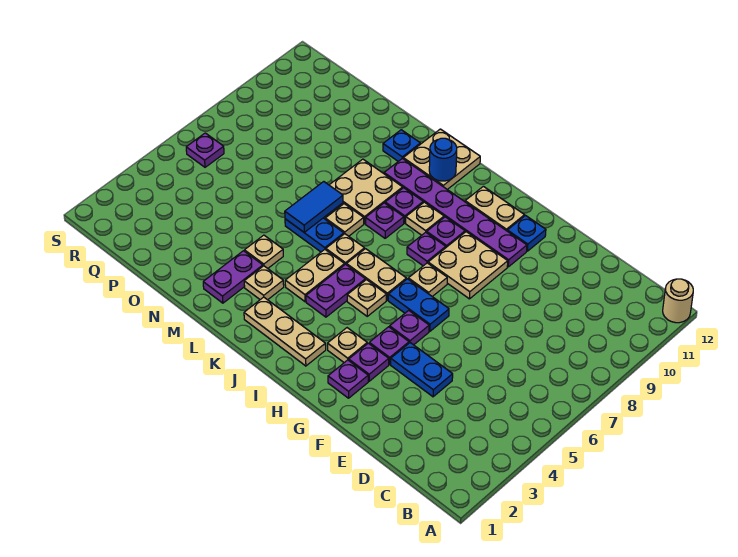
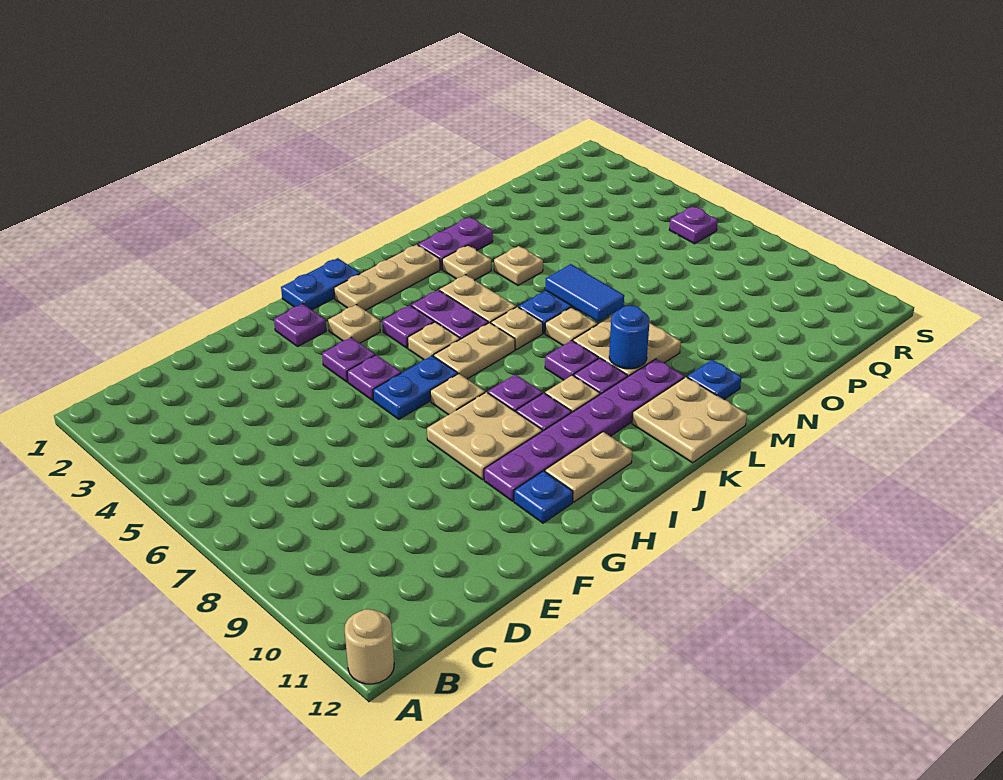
blue 1x2 plate [391,343,453,397] -> blue 1x2 plate moved to [281,258,360,310]
purple 1x1 plate [349,343,389,381] -> purple 1x1 plate moved to [382,305,434,348]
blue 1x1 round brick [429,138,457,181] -> blue 1x1 round brick moved to [609,306,650,369]
purple 1x2 plate [203,251,263,303] -> purple 1x2 plate turned to [418,217,493,269]

